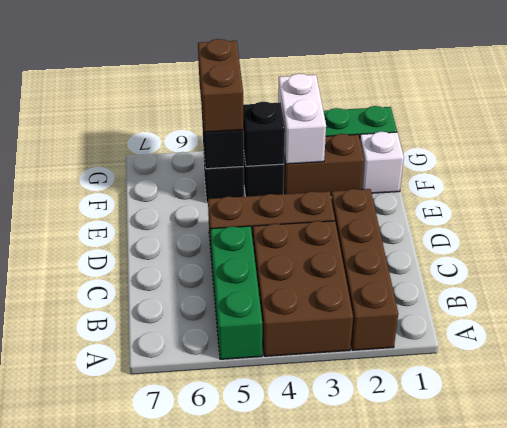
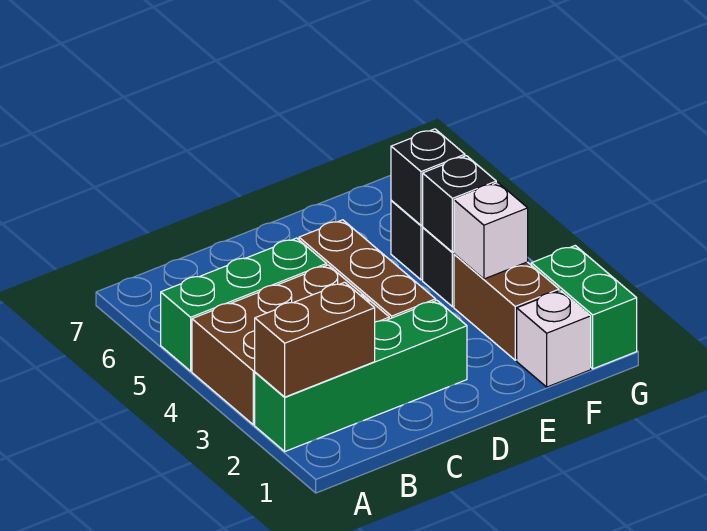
brown 1x4 brick [331,189,398,350] -> green 1x4 brick [255,300,467,451]
white 1x2 brick [278,74,326,164] -> white 1x1 brick [454,183,528,279]
brown 1x2 brick [198,39,244,132] -> brown 1x2 brick moved to [255,282,375,397]

